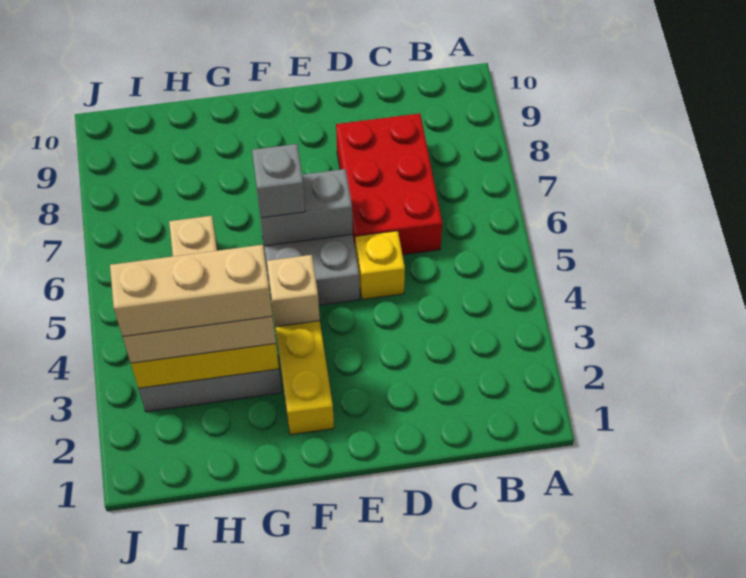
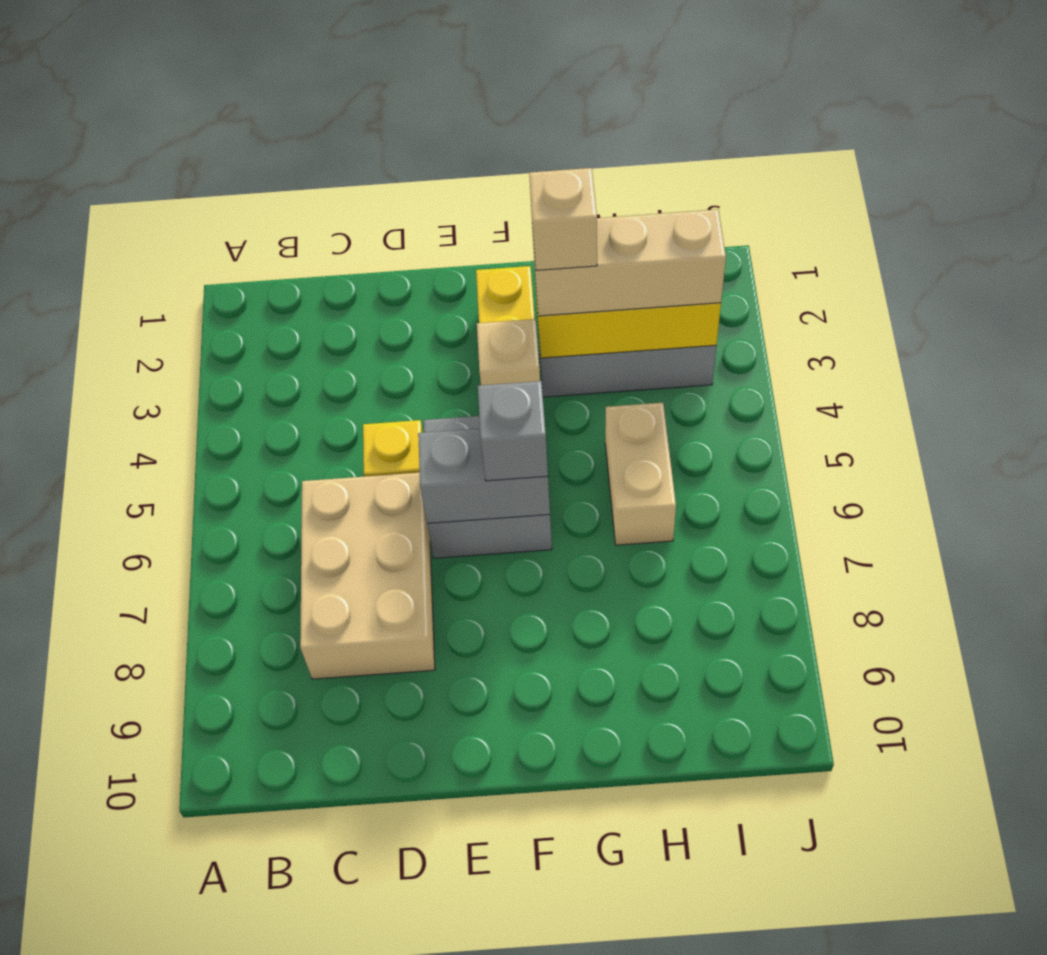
red 2x3 brick [336,114,442,255] -> tan 2x3 brick [300,473,435,679]
tan 1x3 brick [110,245,273,337] -> tan 1x1 brick [529,168,597,270]

